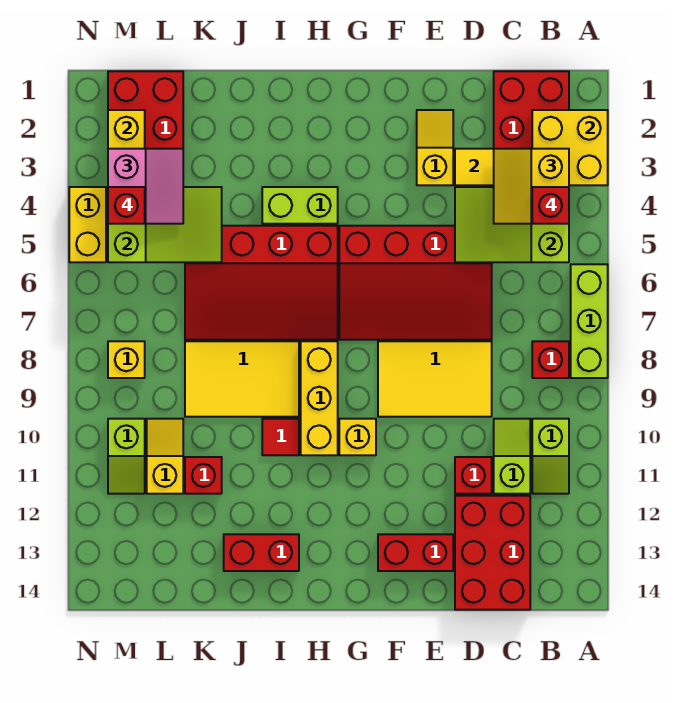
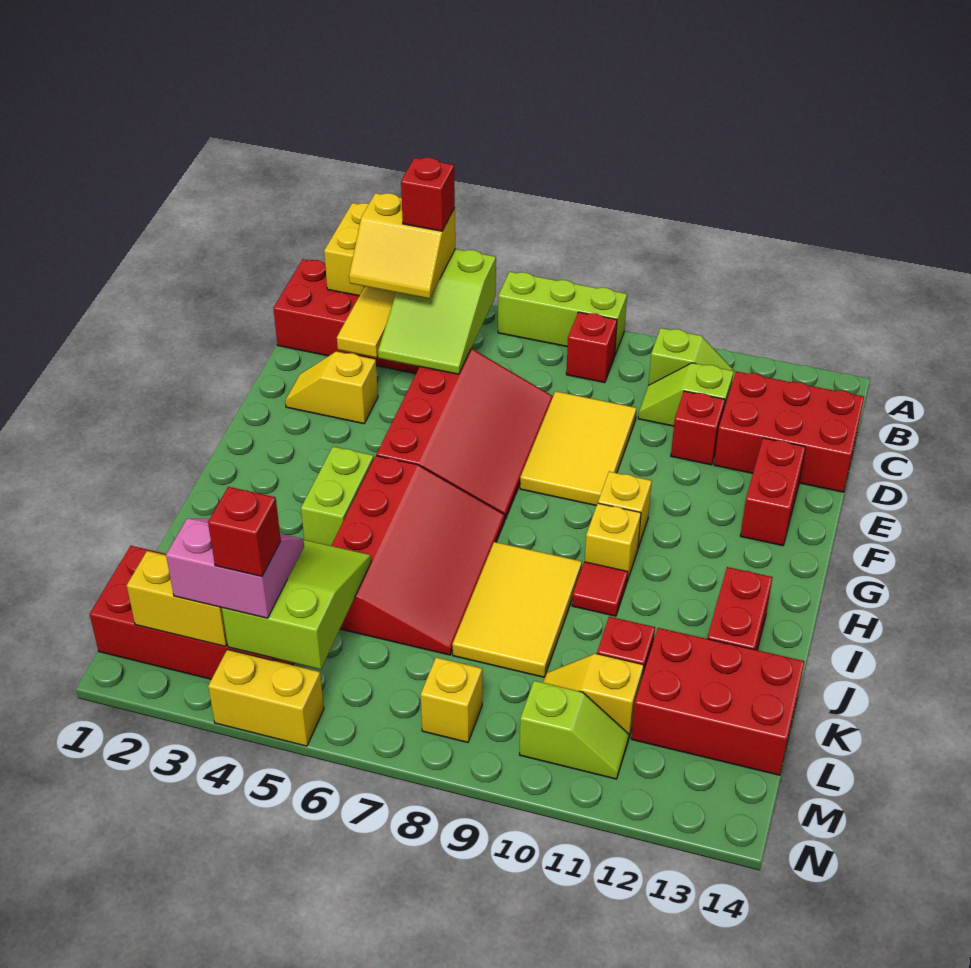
yellow 1x3 brick [301,341,338,455] -> yellow 1x1 brick [585,503,641,581]
none -> red 2x3 brick [631,628,805,775]

